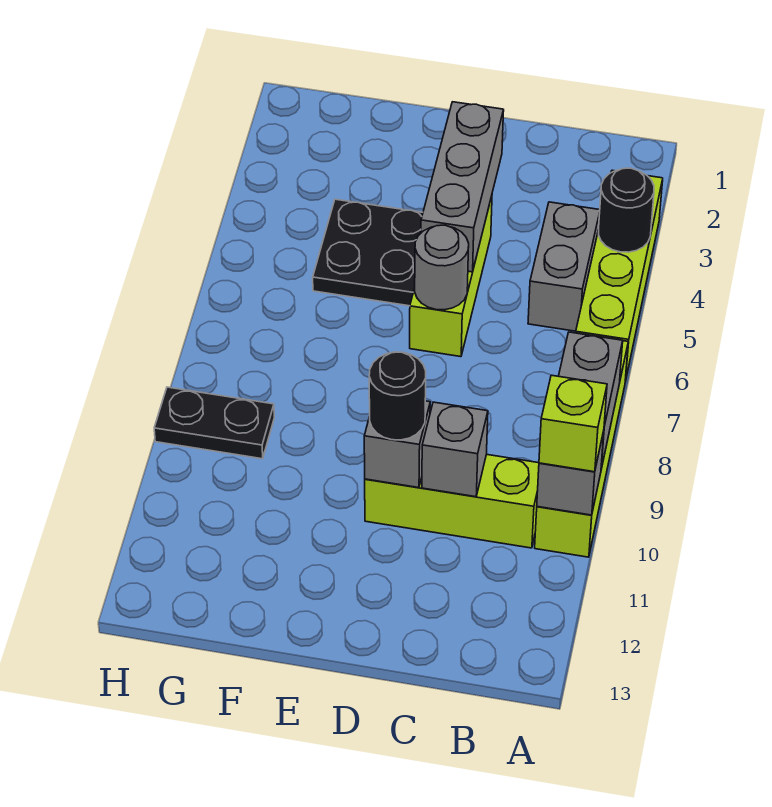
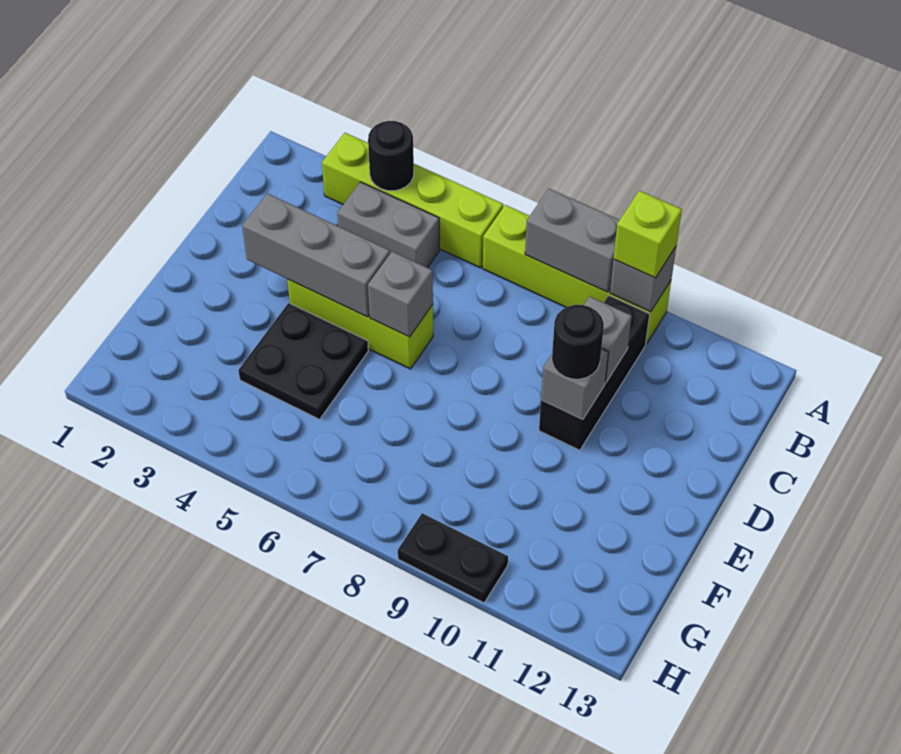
lime 1x3 brick [365,454,539,548] -> black 1x3 brick [539,296,650,450]
grey 1x1 round brick [415,225,469,310] -> grey 1x1 brick [368,252,433,337]
black 1x2 plate [154,387,274,459] -> black 1x2 plate turned to [398,513,508,603]

